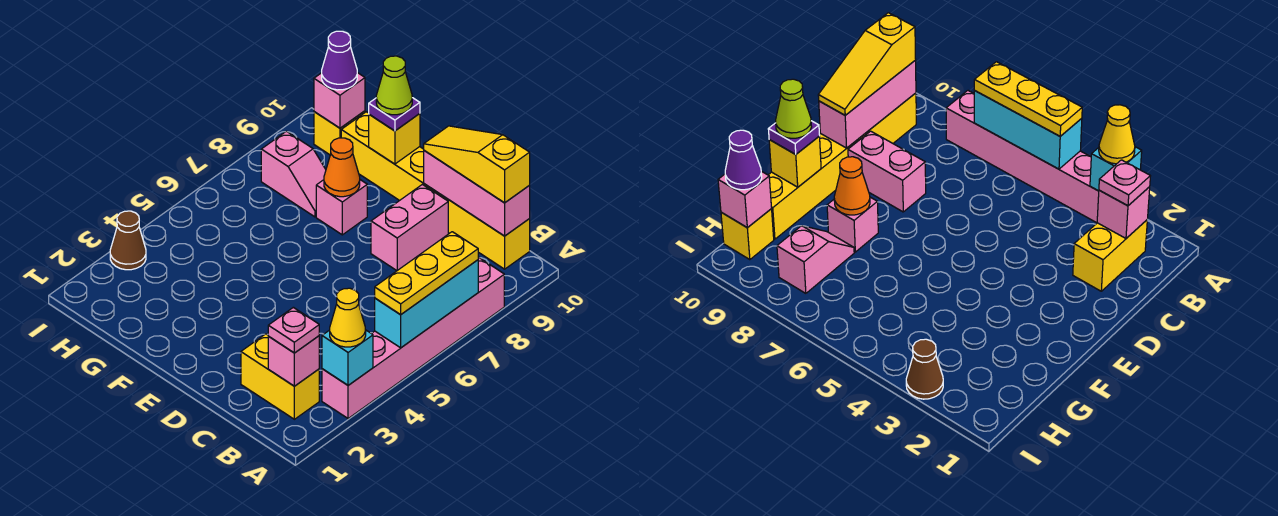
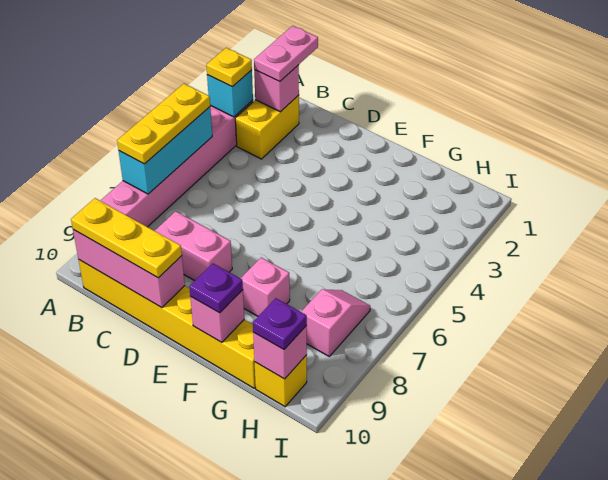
yellow 1x1 cone [330,288,366,347] -> yellow 1x1 plate [206,48,252,87]
yellow 1x2 brick [241,334,319,419] -> yellow 1x2 brick turned to [235,95,299,159]
pink 1x1 plate [268,307,319,353] -> pink 1x2 plate [254,26,318,82]
yellow 1x3 slope [424,126,530,203] -> yellow 1x3 plate [71,198,182,278]
pink 1x2 brick [371,184,448,271] -> pink 1x2 brick turned to [155,211,232,281]
orange 1x1 cone [324,138,360,197] -> none
yellow 1x1 brick [369,114,420,164] -> pink 1x1 brick [190,290,244,342]
lime 1x1 cone [376,56,412,115] -> none
pink 1x2 slope [261,131,326,217] -> pink 1x2 slope turned to [301,289,370,356]
purple 1x1 cone [322,31,357,90] -> purple 1x1 plate [253,298,307,350]
brown 1x1 cone [110,211,146,270] -> none

